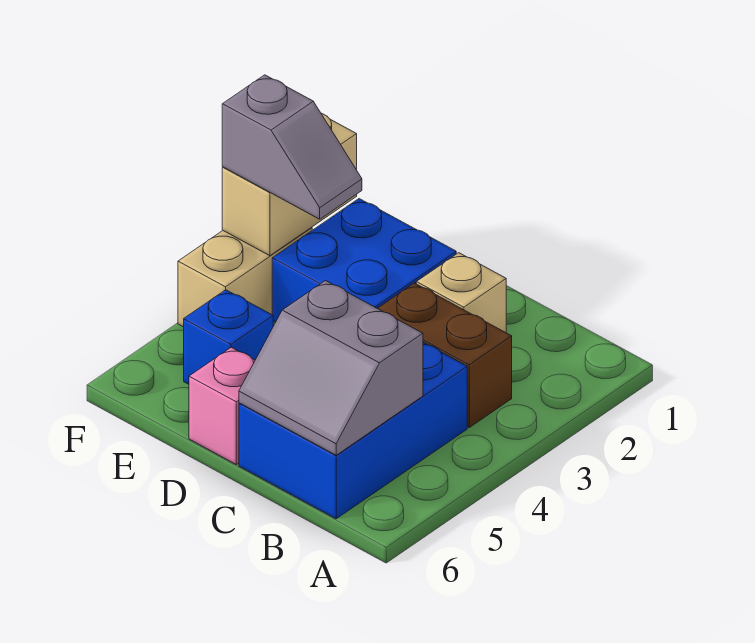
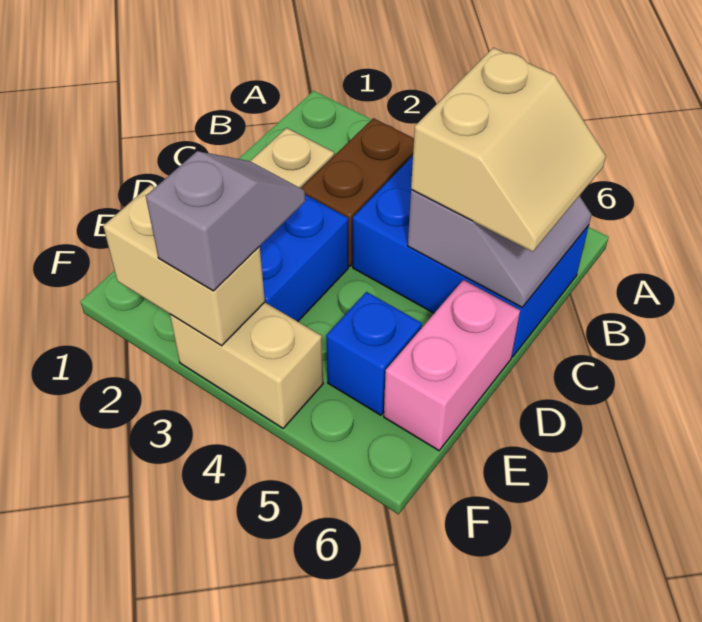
none -> tan 2x2 slope [411,48,606,252]
pink 1x1 brick [189,347,255,465] -> pink 1x2 brick [384,280,520,450]

